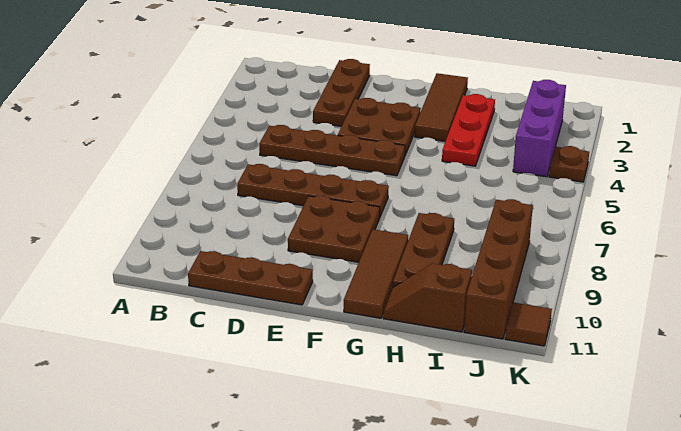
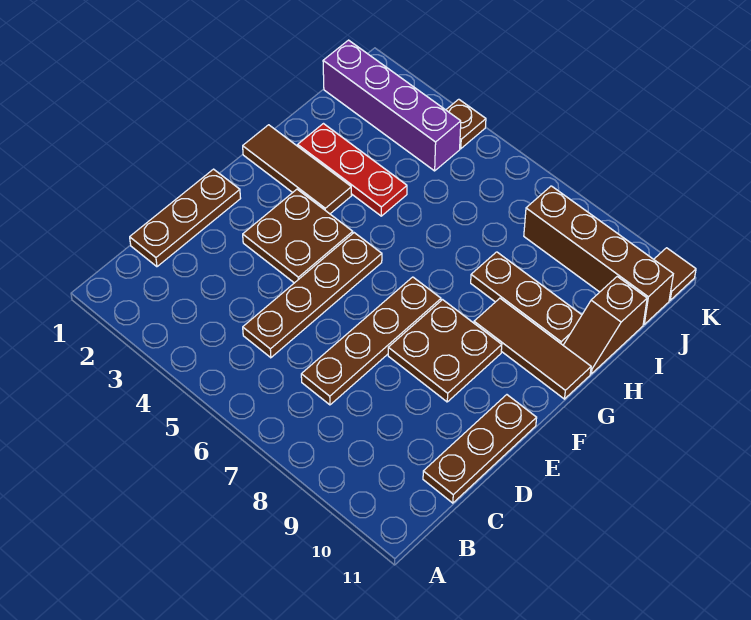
brown 1x3 plate [313,59,370,126] -> brown 1x3 plate turned to [130,169,241,267]
purple 1x3 brick [513,80,566,177] -> purple 1x4 brick [323,40,461,171]

